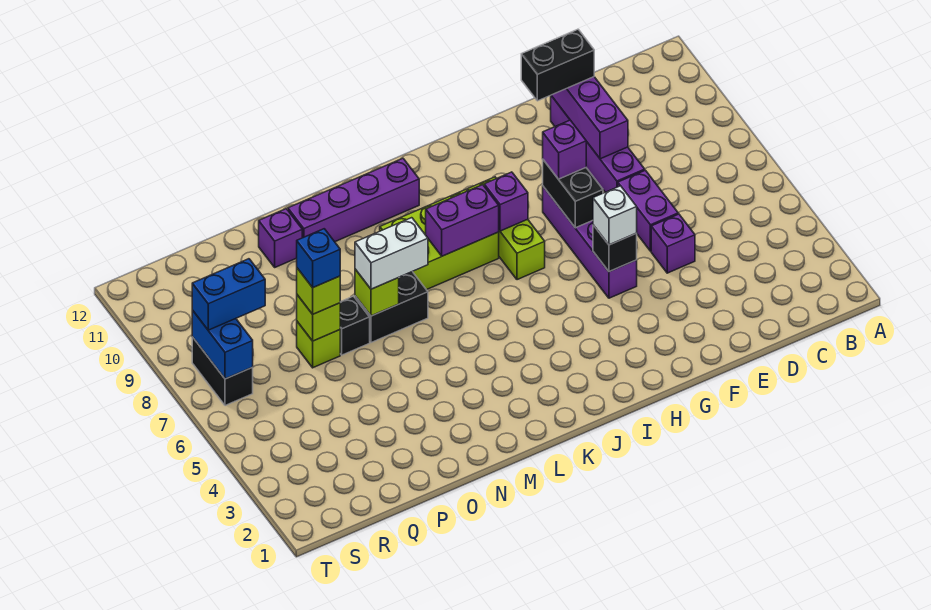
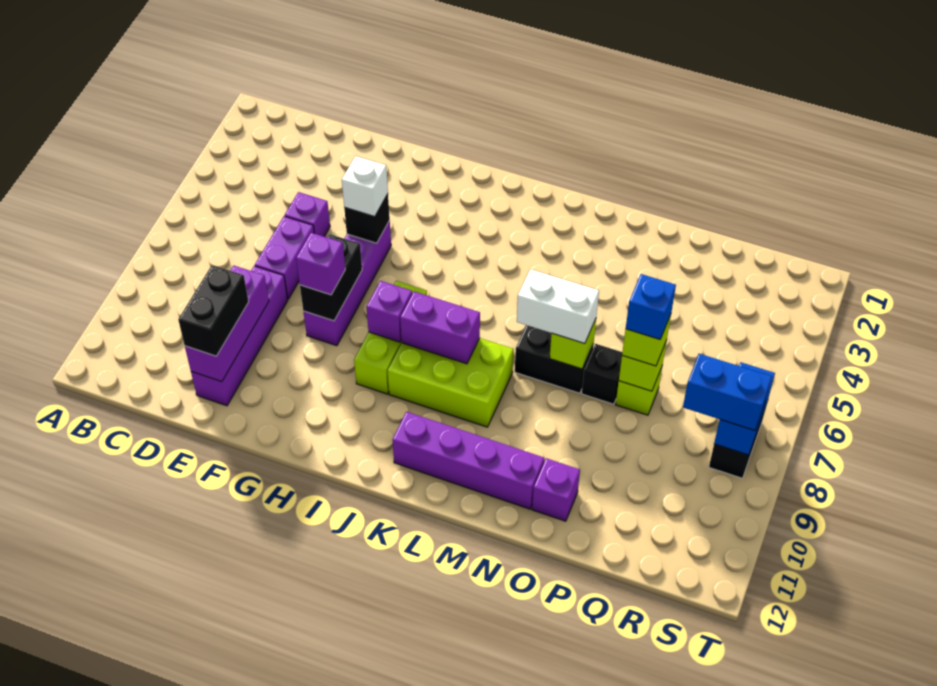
black 1x2 brick [521,29,594,101] -> black 1x2 brick turned to [178,265,249,356]

